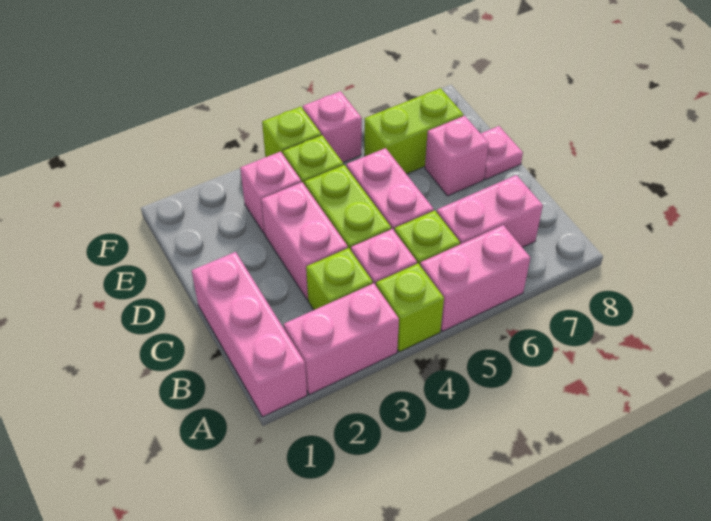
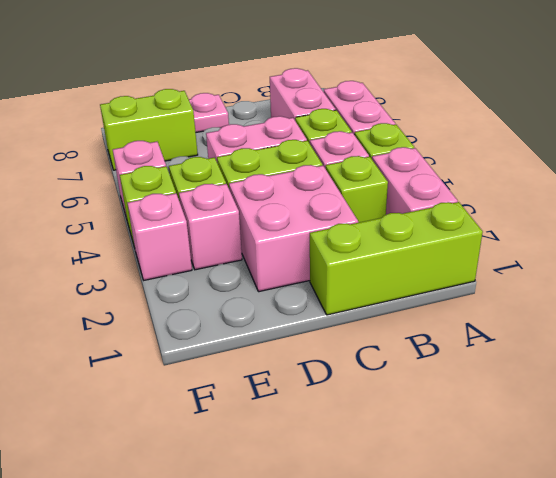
pink 1x3 brick [192,252,307,417] -> lime 1x3 brick [310,202,483,315]
pink 1x2 brick [261,182,348,300] -> pink 2x2 brick [229,165,358,292]
pink 1x1 brick [425,116,489,196] -> pink 1x1 brick moved to [127,193,192,280]
lime 1x2 brick [364,88,464,174] -> lime 1x2 brick turned to [100,89,198,170]

